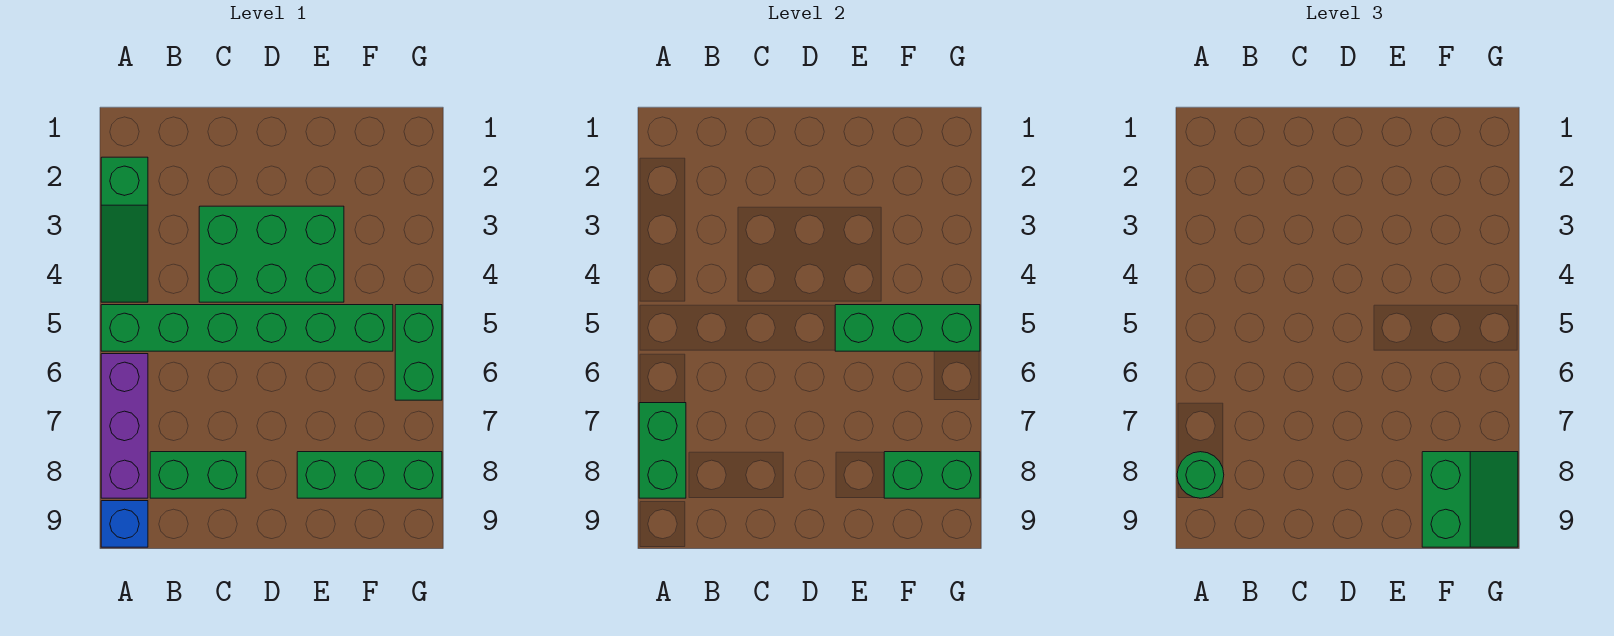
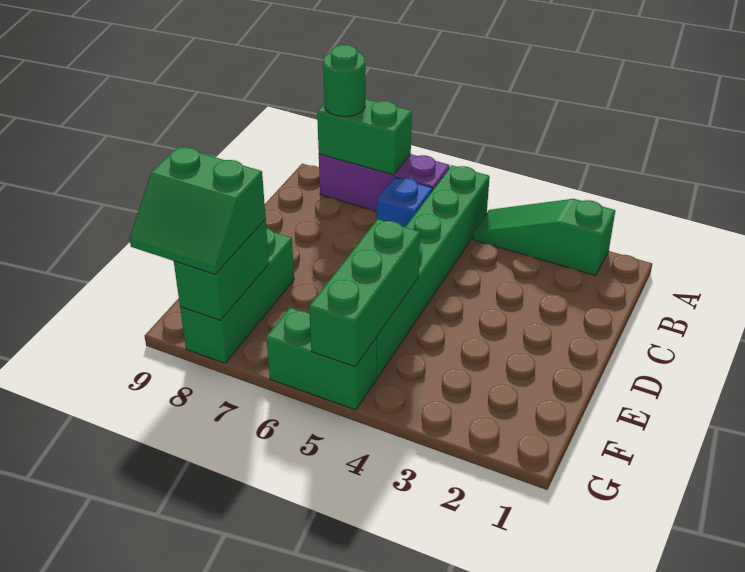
blue 1x1 brick [101,501,148,547] -> blue 1x1 brick moved to [377,177,433,227]
green 1x2 brick [150,452,246,498] -> none
green 2x3 brick [199,206,344,302] -> none

